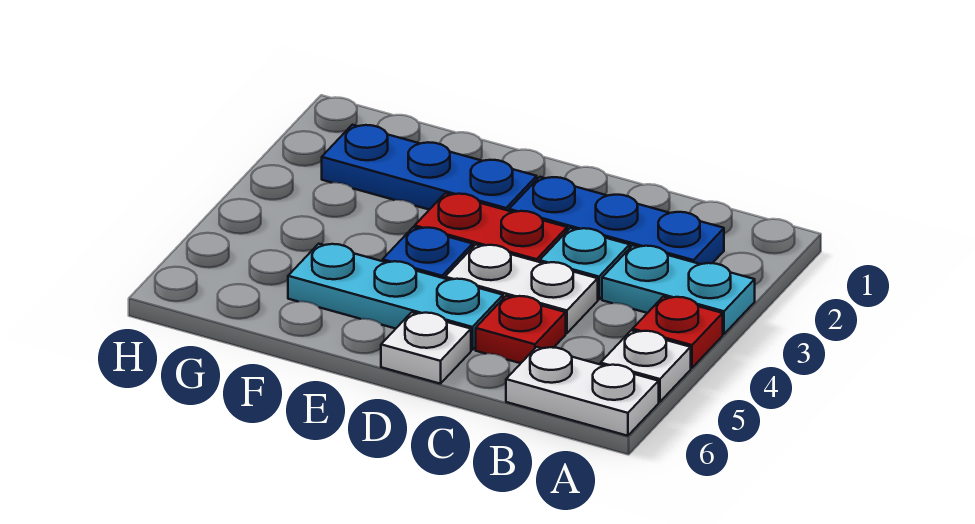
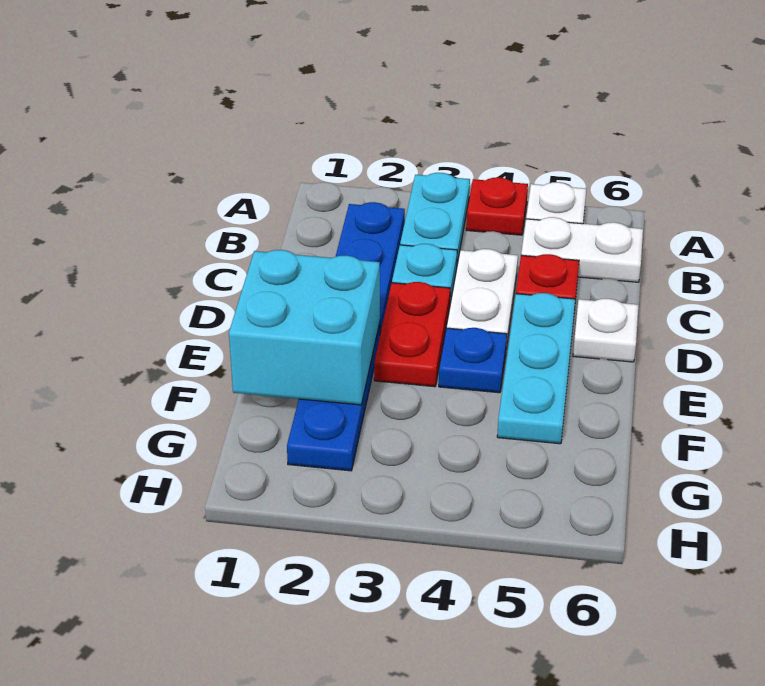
white 1x2 plate [506,347,659,436] -> white 1x2 plate turned to [521,217,643,282]
none -> cyan 2x2 brick [229,250,380,405]

